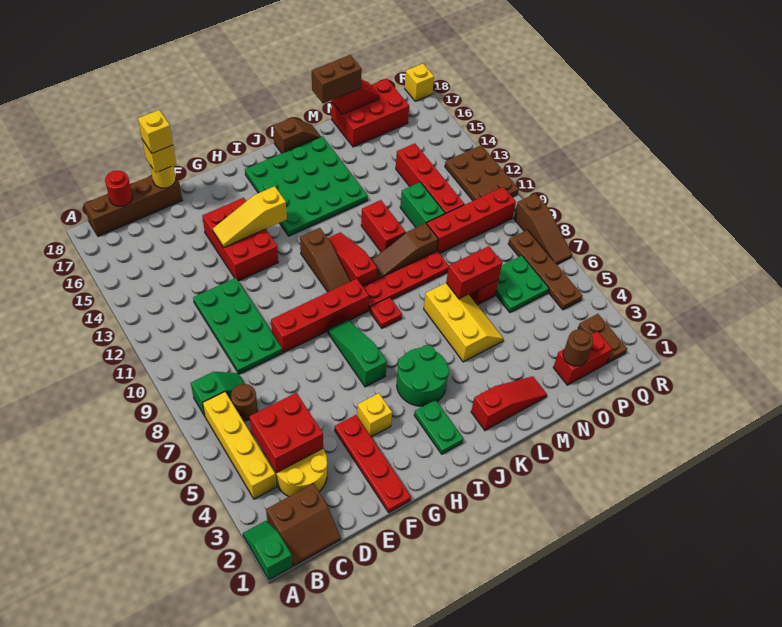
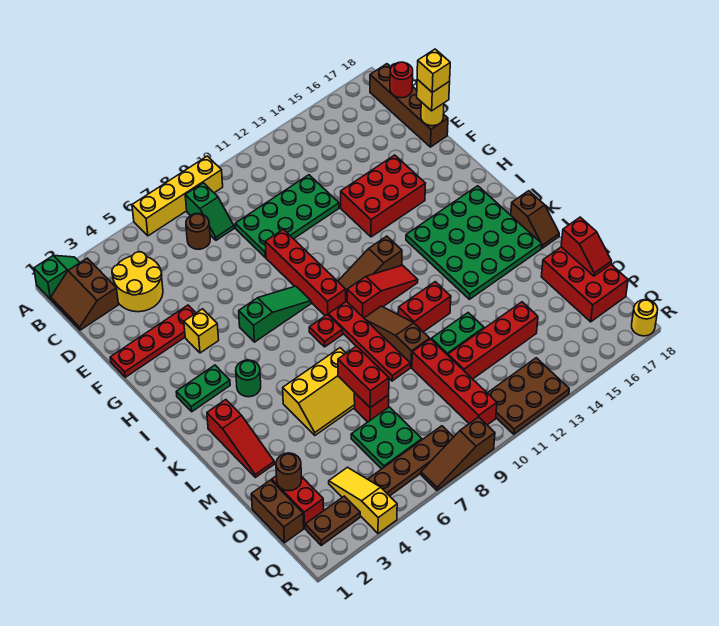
yellow 1x4 brick [203,392,277,499] -> yellow 1x4 brick moved to [132,156,223,236]
red 2x2 brick [249,393,323,473] -> none
yellow 1x3 slope [213,186,287,247] -> yellow 1x3 slope moved to [329,467,397,533]
green 2x2 round brick [397,345,449,406] -> green 1x1 round brick [236,360,261,397]
brown 1x2 brick [312,55,362,103] -> brown 1x2 brick moved to [251,480,304,543]
yellow 1x1 brick [405,64,434,101] -> yellow 1x1 round brick [632,300,658,336]

